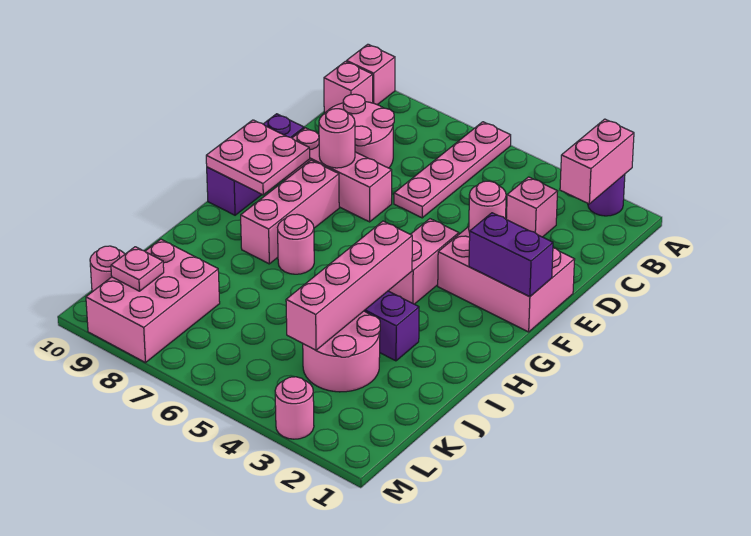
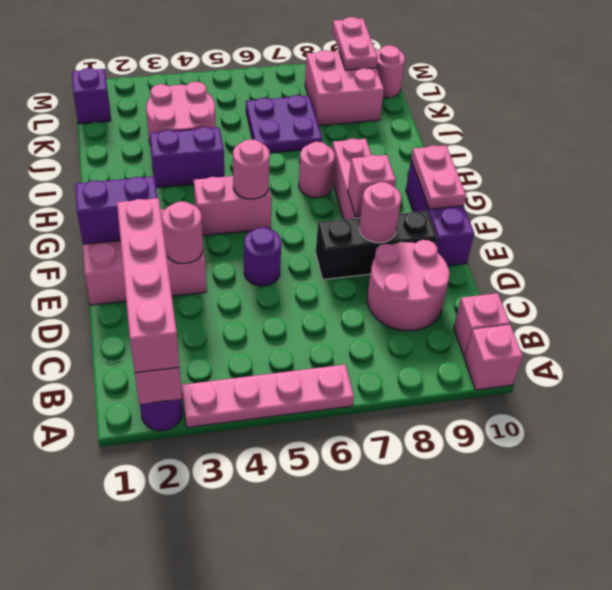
pink 1x4 plate [394,122,511,218] -> pink 1x4 plate turned to [181,365,354,428]
pink 1x1 brick [506,177,558,237] -> pink 1x1 brick moved to [348,155,396,217]
none -> purple 1x1 round brick [244,227,281,286]
pink 1x3 brick [284,128,392,222] -> black 1x3 brick [316,211,437,279]
pink 1x2 brick [389,219,459,304] -> pink 1x2 brick turned to [194,176,272,236]
pink 2x2 plate [206,120,310,195] -> pink 1x2 plate [411,145,466,209]
pink 1x4 brick [286,221,412,350] -> pink 1x4 brick moved to [117,198,179,373]
none -> purple 2x2 plate [246,95,322,153]
pink 2x3 brick [86,239,220,363] -> pink 2x2 brick [305,50,384,126]
none -> purple 1x1 brick [72,68,111,124]
pink 1x1 plate [111,247,164,291] -> pink 1x2 plate [332,17,378,70]
pink 1x1 round brick [275,377,314,439] -> pink 1x1 round brick moved to [233,139,270,199]

